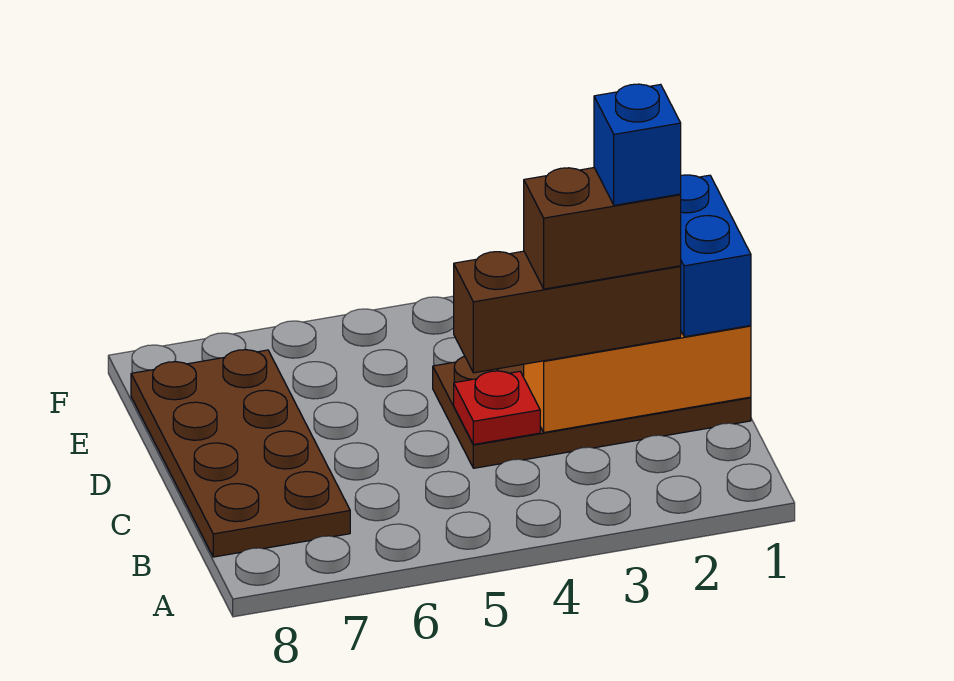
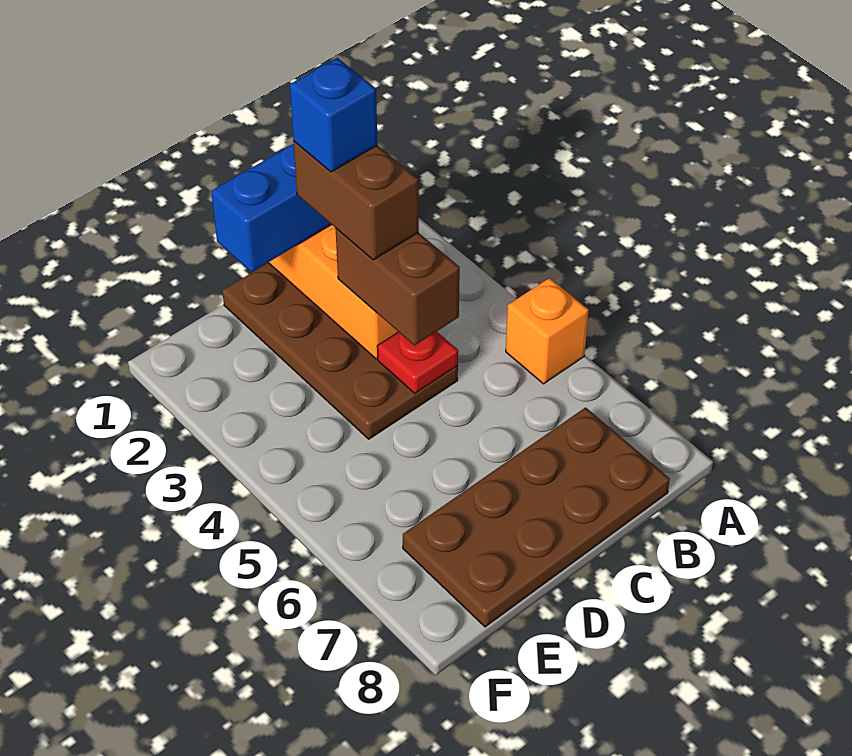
none -> orange 1x1 brick [506,278,589,384]
brown 1x3 brick [454,251,681,373] -> brown 1x2 brick [336,229,460,346]

